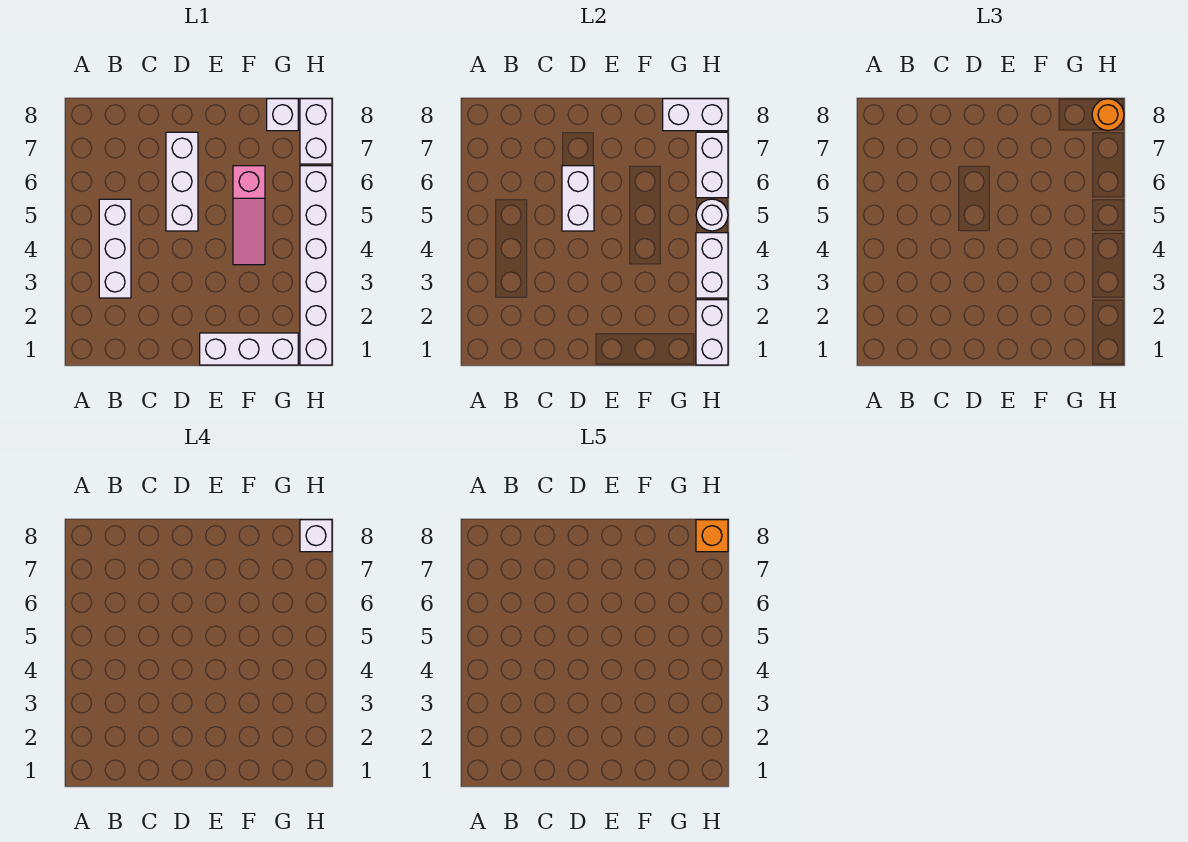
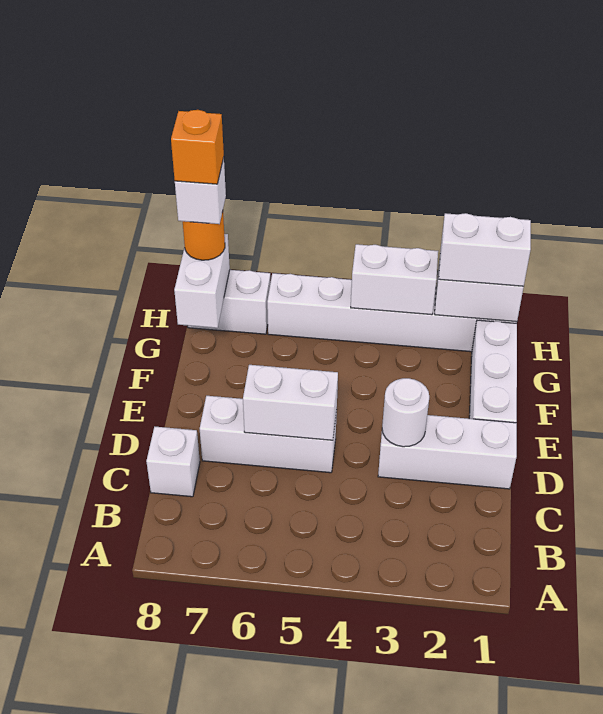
white 1x3 brick [99,199,131,298] -> white 1x3 brick moved to [378,415,517,489]
pink 1x3 slope [233,166,265,265] -> none
white 1x1 brick [267,99,298,131] -> white 1x1 brick moved to [146,427,200,497]
white 1x1 round brick [696,199,728,231] -> white 1x1 round brick moved to [382,378,429,447]
white 1x2 brick [696,132,728,198] -> white 1x2 brick moved to [439,213,531,286]

